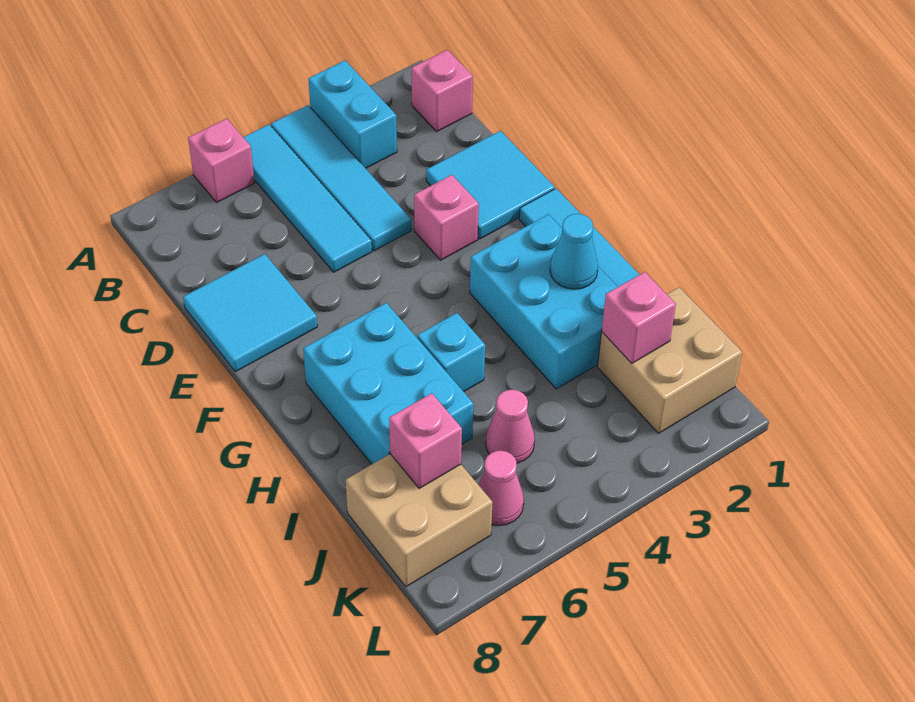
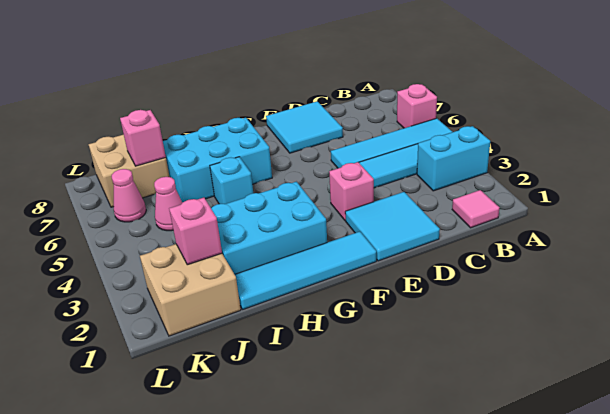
pink 1x1 brick [411,50,473,132] -> pink 1x1 tile [452,190,499,228]
cyan 1x1 cone [550,214,598,289] -> none

